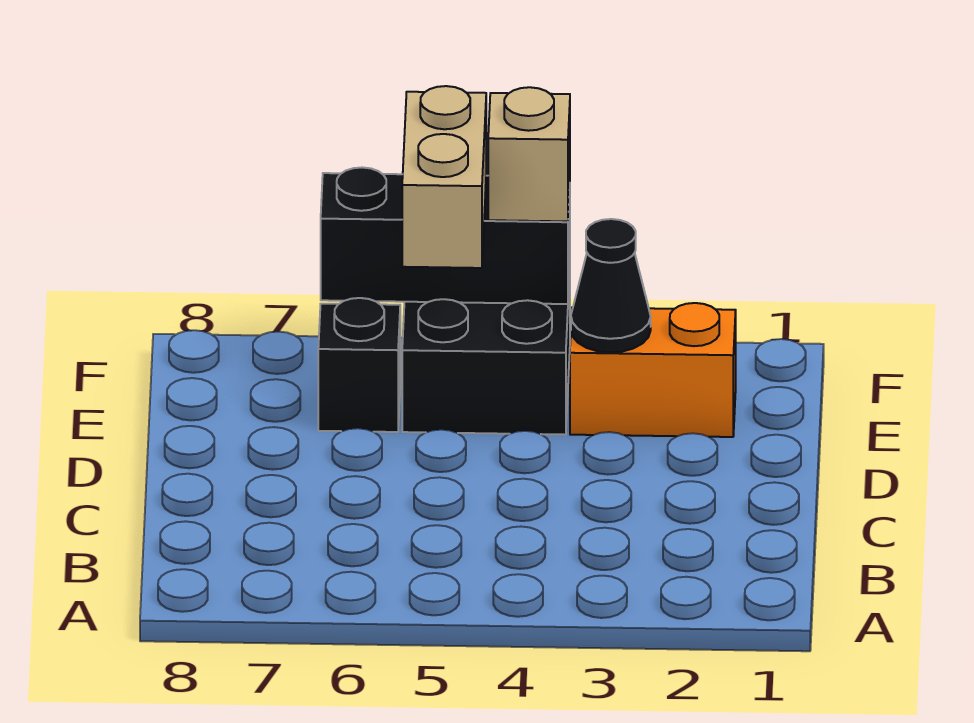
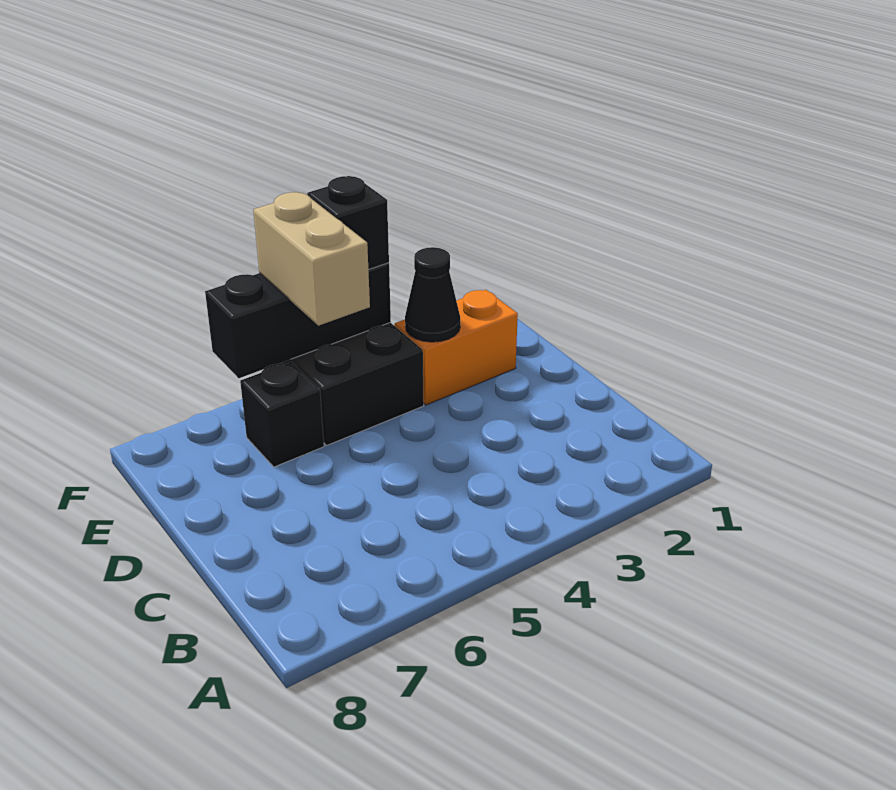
tan 1x1 brick [488,87,570,221] -> black 1x1 brick [307,176,389,270]

